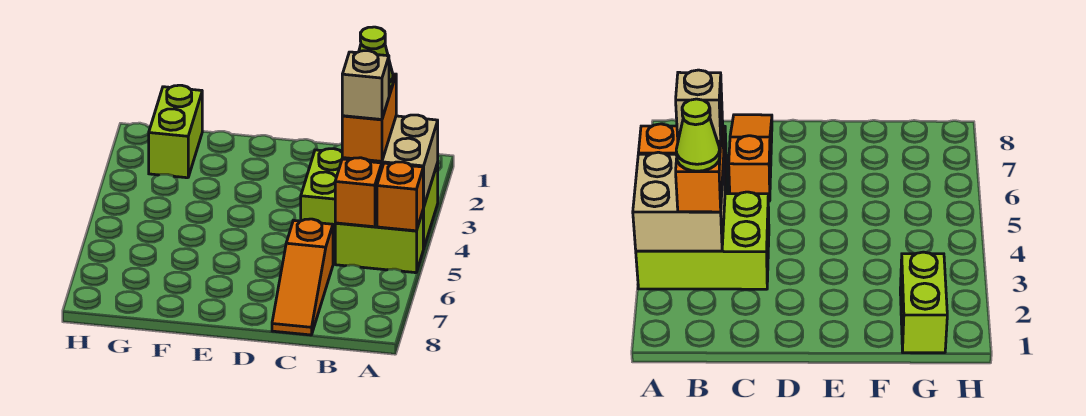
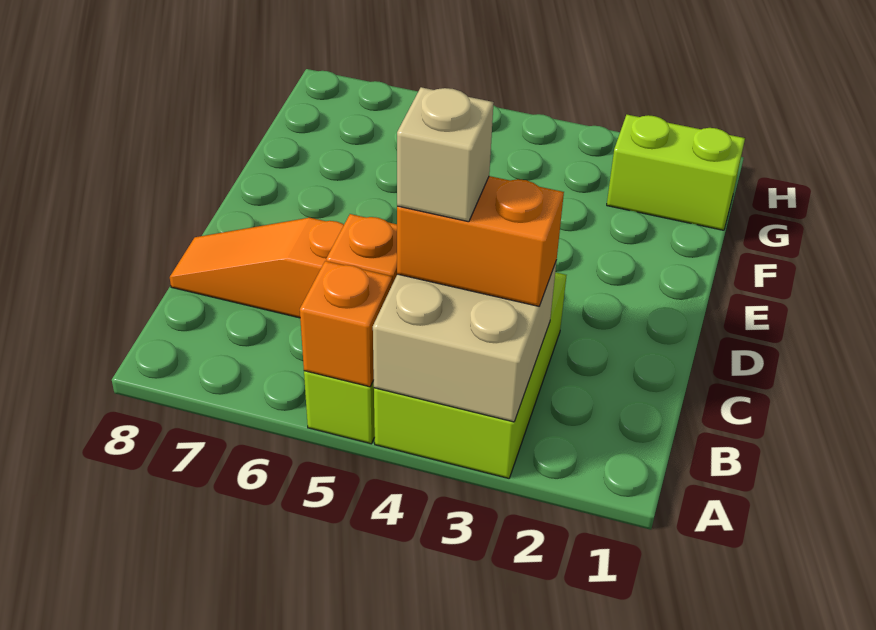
lime 1x1 cone [359,27,393,89] -> none

